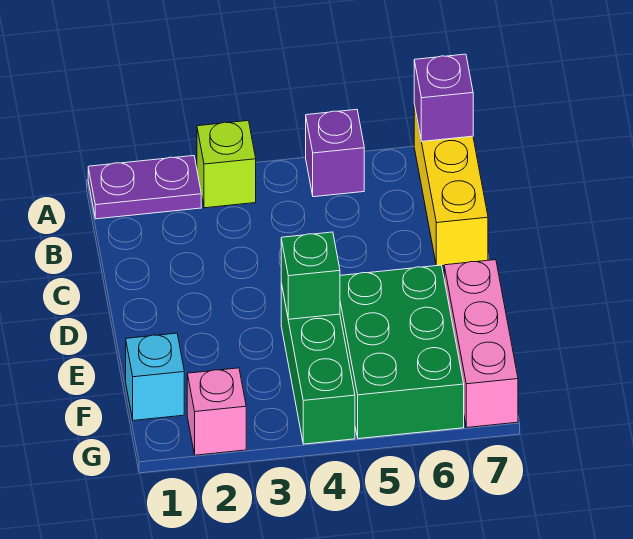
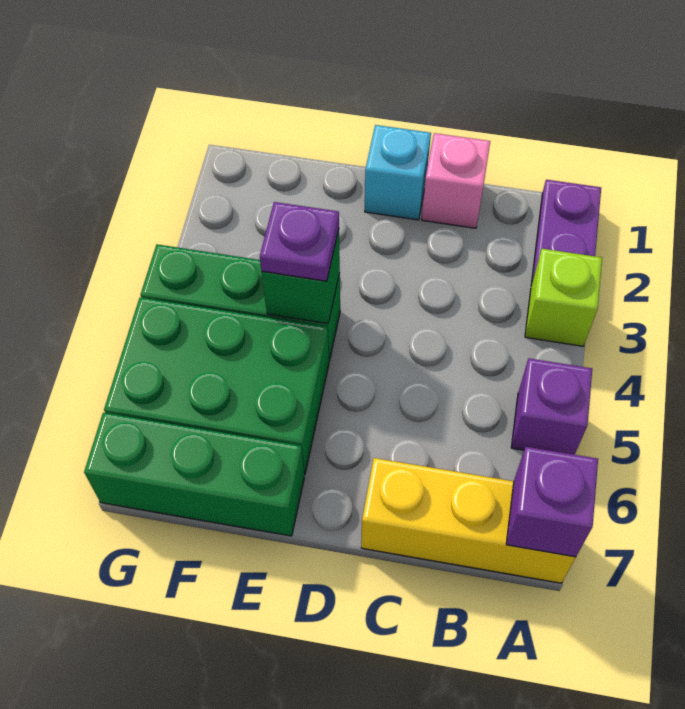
none -> purple 1x1 plate [260,202,339,281]
pink 1x3 brick [444,260,518,427] -> green 1x3 brick [84,413,304,536]
cyan 1x1 brick [126,333,184,420] -> cyan 1x1 brick moved to [365,125,431,220]
pink 1x1 brick [187,368,246,455] -> pink 1x1 brick moved to [422,133,490,228]

